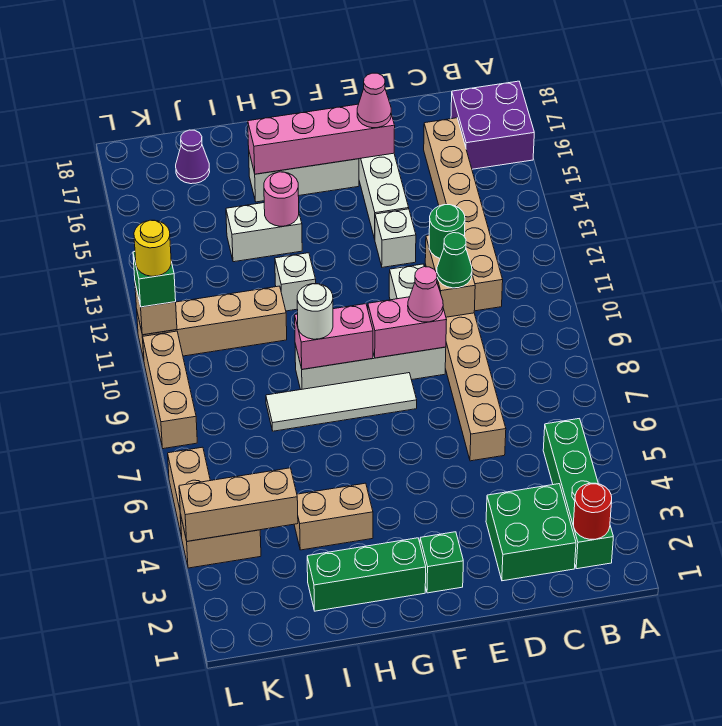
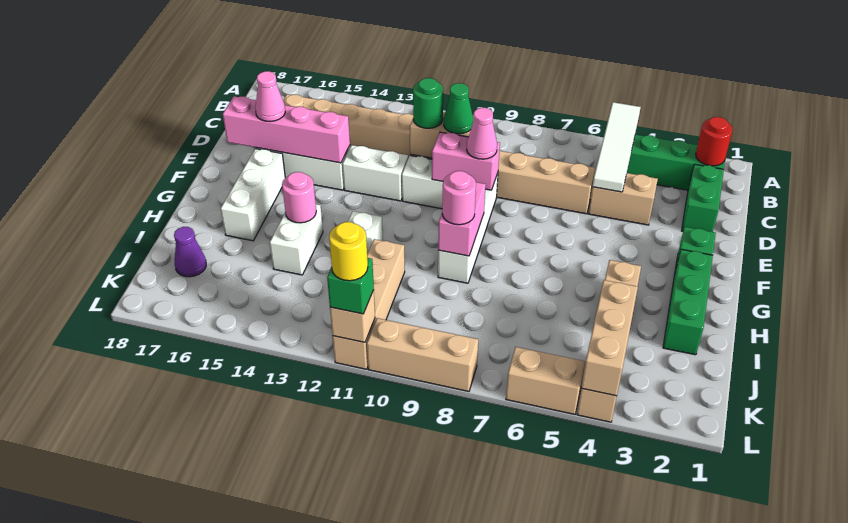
purple 2x2 brick [451,81,534,169] -> none
green 2x2 brick [486,484,576,581] -> green 1x2 brick [682,164,724,232]
none -> tan 1x2 brick [589,173,658,225]
pink 1x2 brick [368,297,446,358] -> pink 1x2 brick turned to [432,132,500,190]
white 1x1 brick [375,209,416,267] -> white 1x2 brick [343,145,408,201]
pink 1x4 brick [248,104,395,174] -> pink 1x4 brick turned to [223,96,350,163]
white 1x4 tile [266,373,417,431] -> white 1x4 tile moved to [593,102,641,192]
white 1x1 round brick [297,284,333,339] -> pink 1x1 round brick [442,171,476,225]

